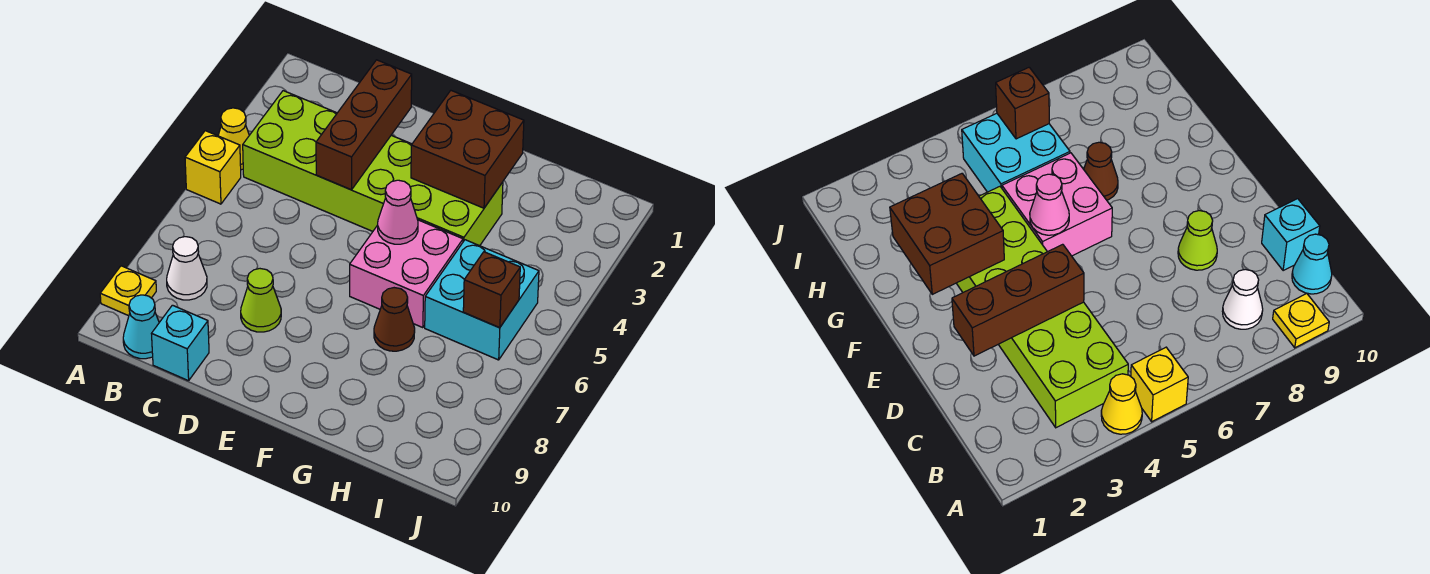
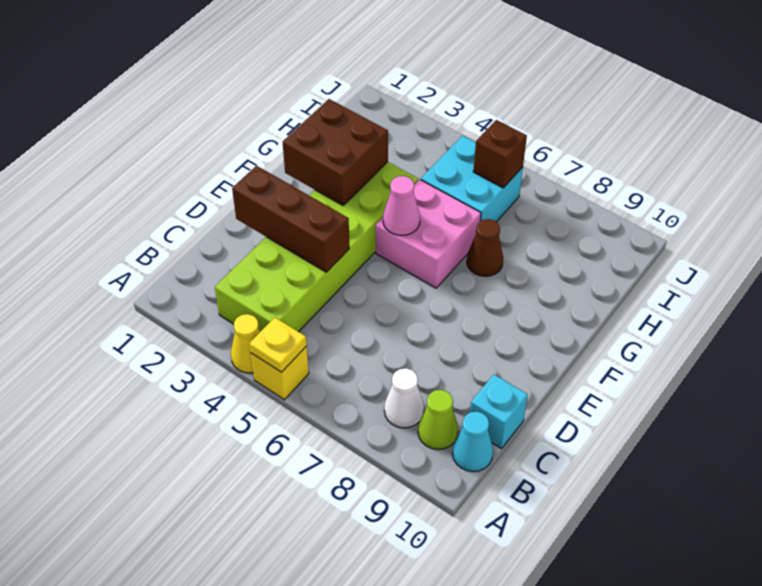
yellow 1x1 plate [100,266,156,316] -> yellow 1x1 plate moved to [249,318,307,372]
lime 1x1 cone [241,269,281,332] -> lime 1x1 cone moved to [418,390,458,449]

